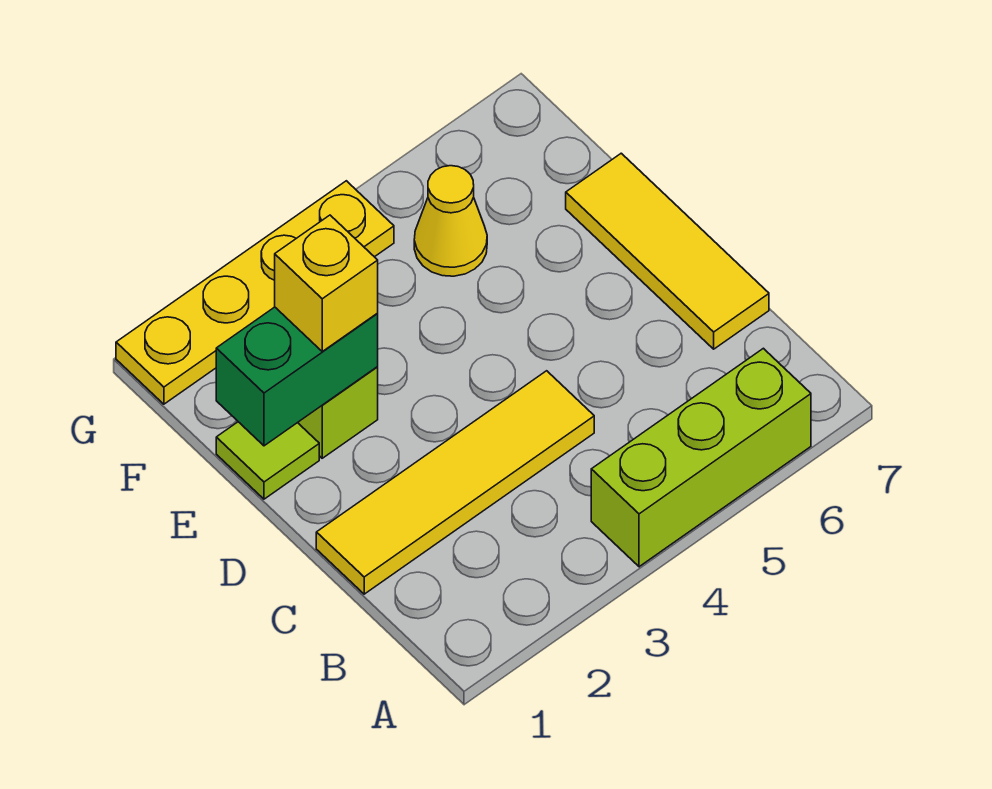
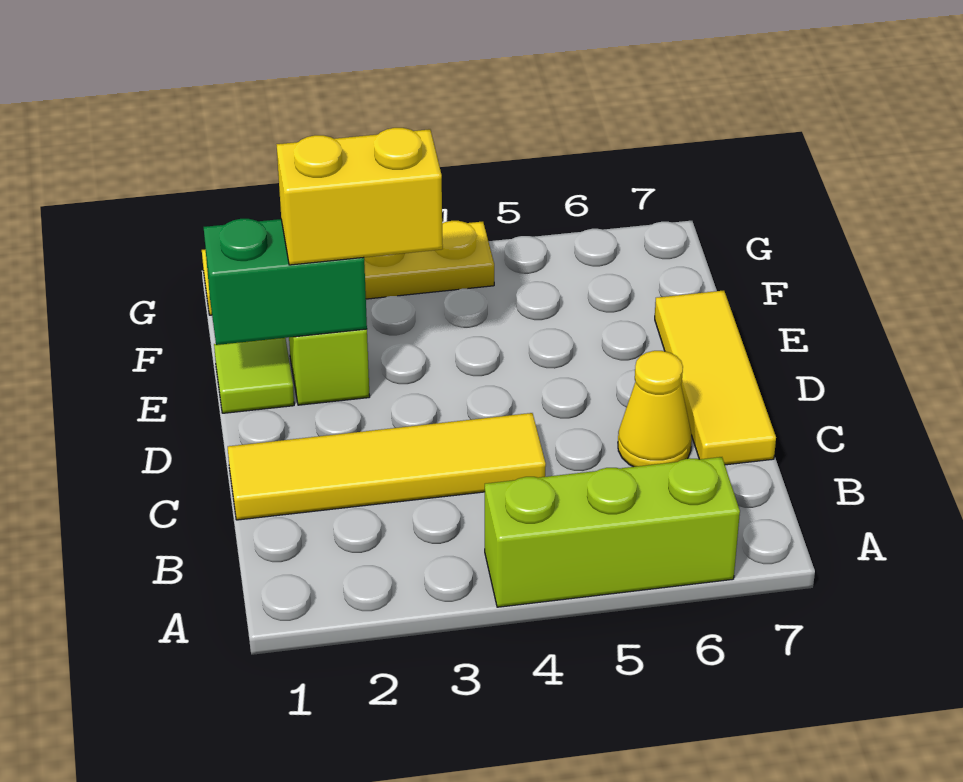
yellow 1x1 brick [275,215,378,351] -> yellow 1x2 brick [276,128,443,265]
yellow 1x1 cone [414,166,487,276] -> yellow 1x1 cone moved to [618,351,692,467]

